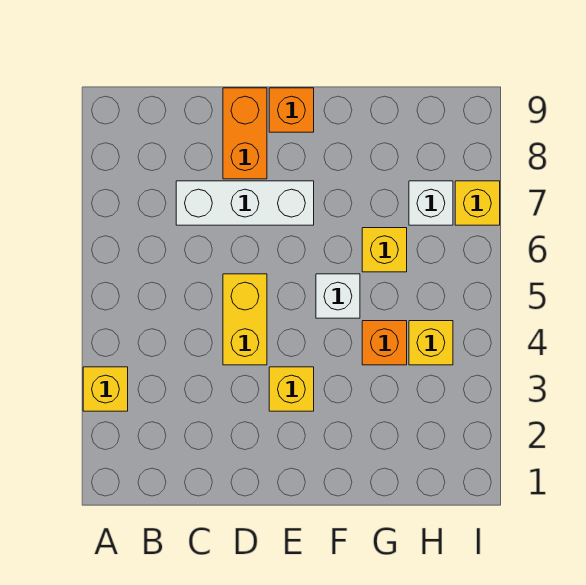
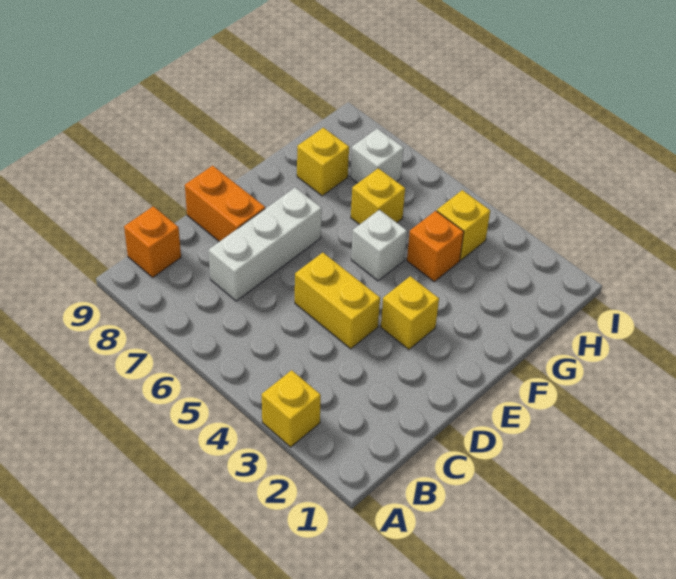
orange 1x1 brick [269,88,314,132] -> orange 1x1 brick moved to [124,206,181,277]
yellow 1x1 brick [455,181,500,225] -> yellow 1x1 brick moved to [297,128,349,196]

